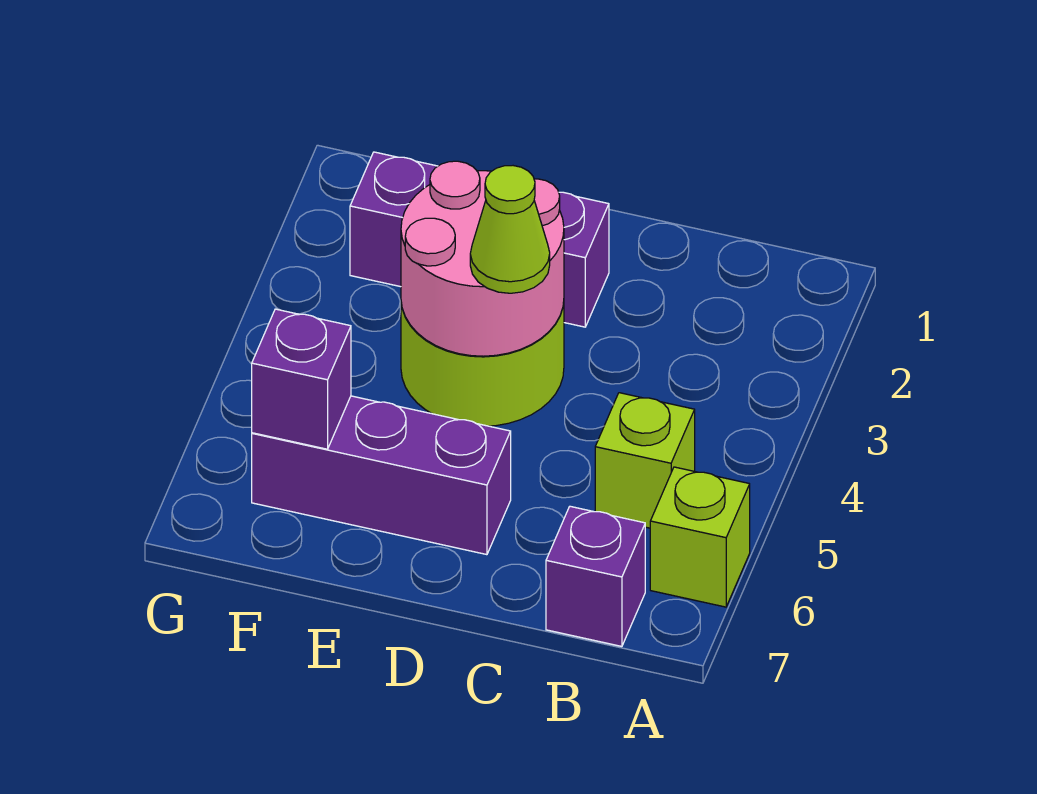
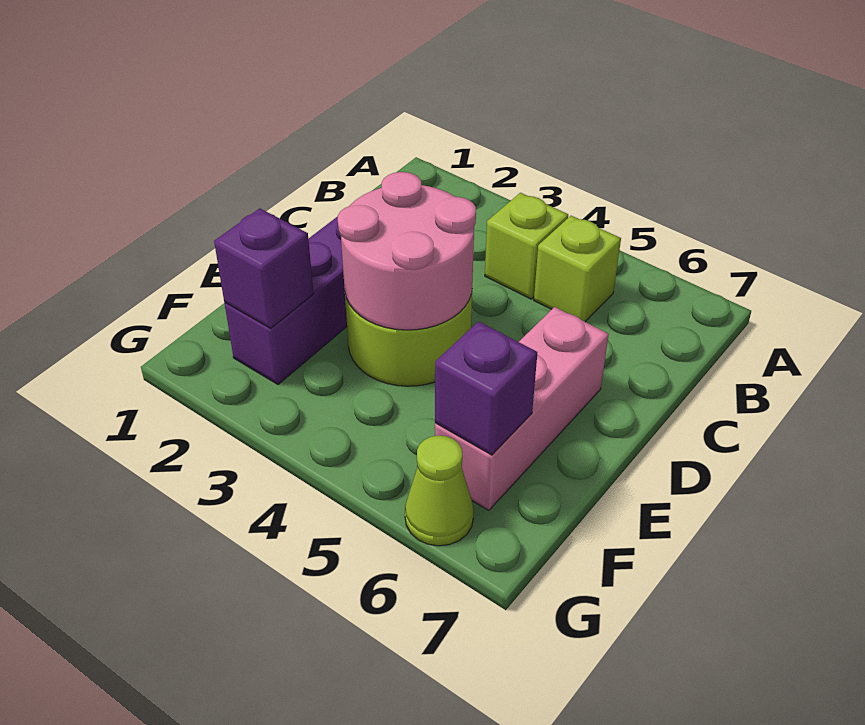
lime 1x1 brick [650,467,750,607] -> lime 1x1 brick moved to [485,193,568,299]
purple 1x1 brick [546,506,645,646] -> purple 1x1 brick moved to [214,208,314,328]
lime 1x1 cone [470,166,550,293] -> lime 1x1 cone moved to [405,435,474,546]
purple 1x3 brick [252,396,511,555] -> pink 1x3 brick [435,307,609,510]

